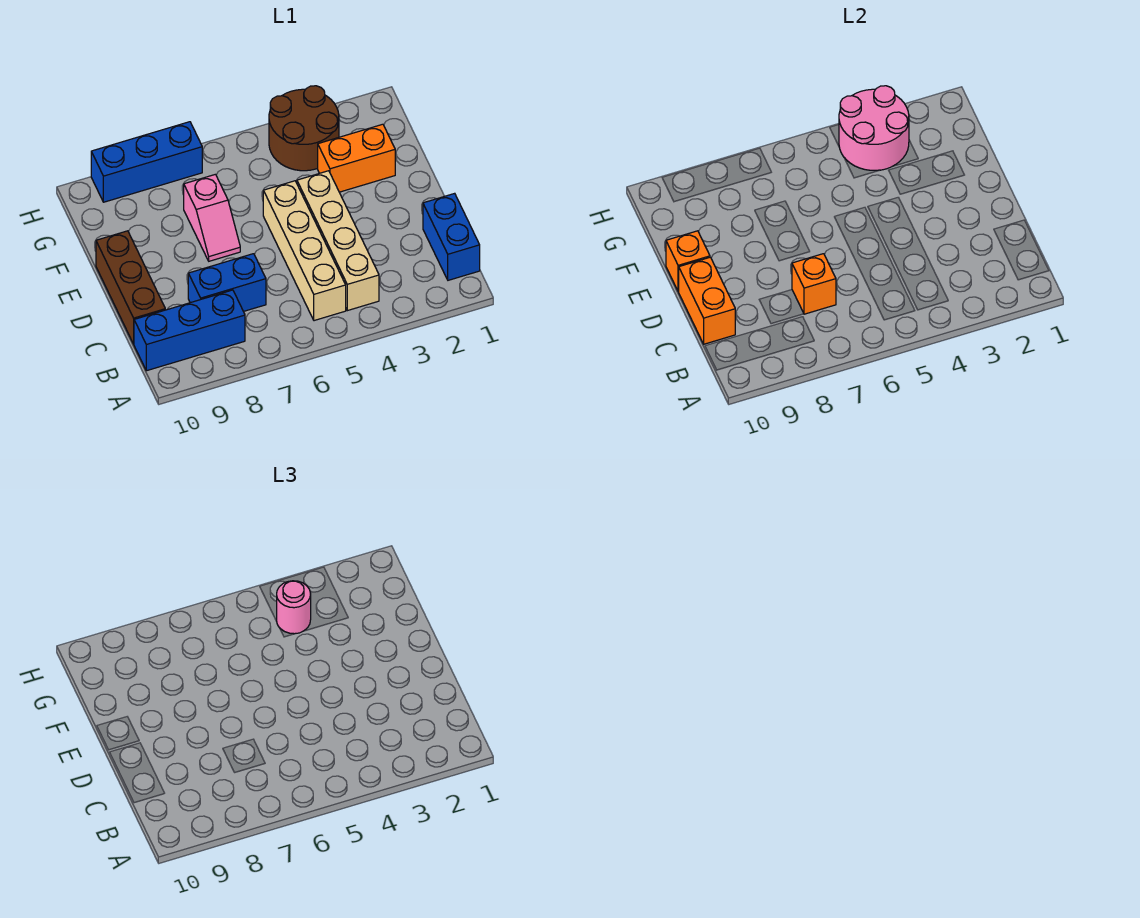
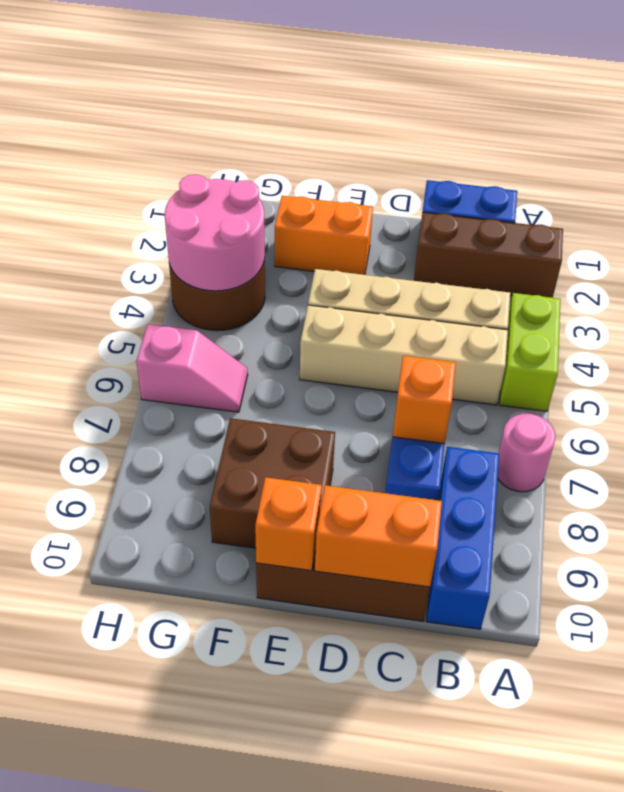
none -> brown 1x3 brick [414,212,563,298]
none -> lime 1x2 brick [499,293,561,411]
pink 1x2 slope [184,174,240,261] -> pink 1x2 slope moved to [136,324,248,412]
none -> brown 2x2 brick [209,418,335,548]
orange 1x2 brick [318,124,395,192] -> orange 1x2 brick turned to [275,196,373,275]
pink 1x1 round brick [277,581,311,634] -> pink 1x1 round brick moved to [498,414,556,492]
blue 1x3 brick [91,122,202,202] -> none

